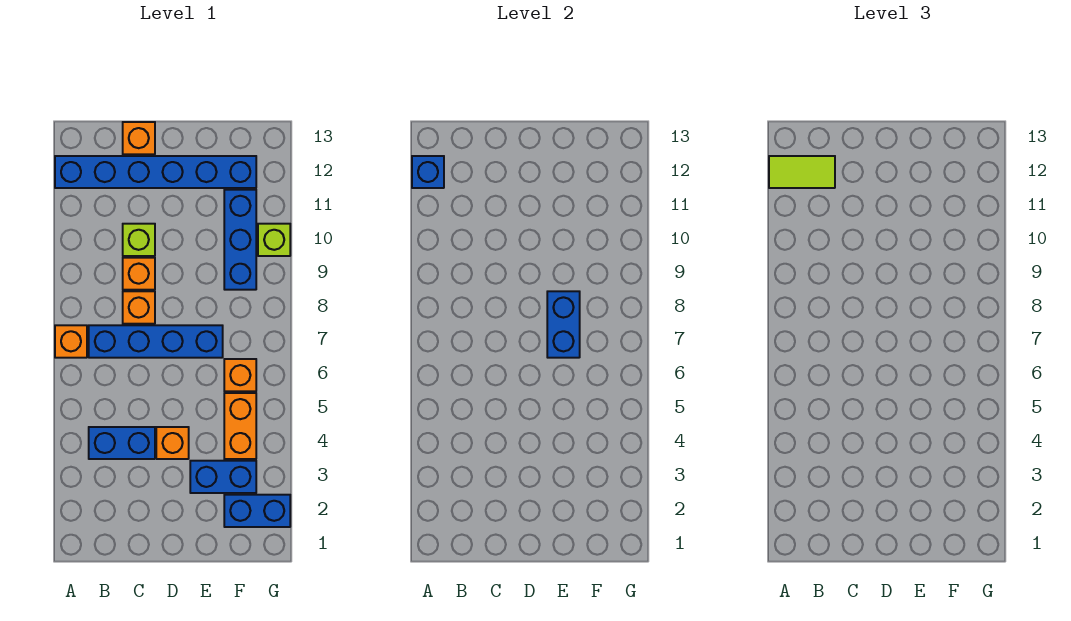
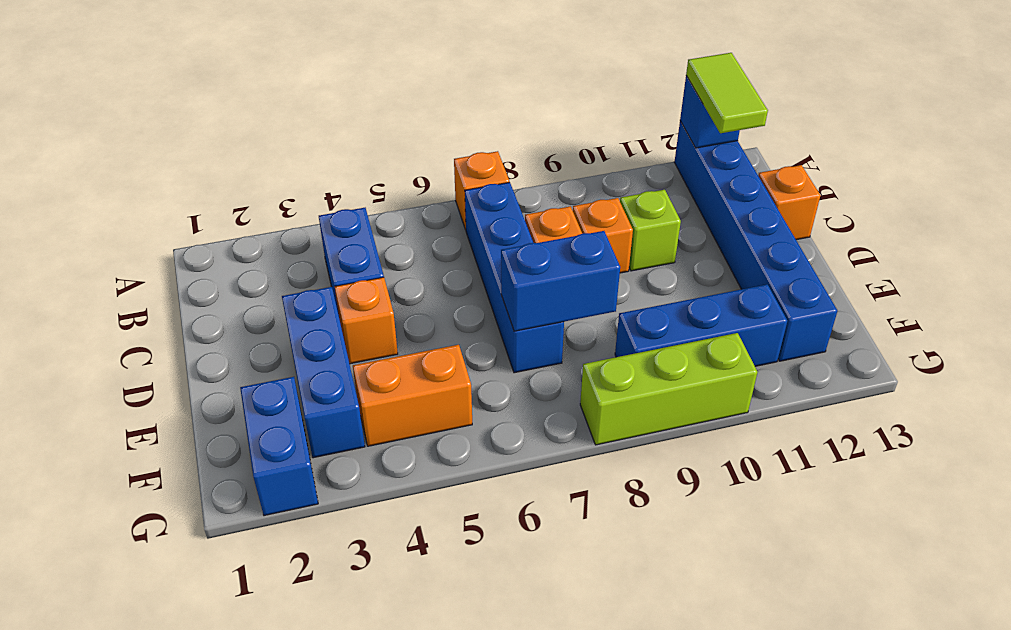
blue 1x2 brick [190,461,256,493] -> blue 1x3 brick [282,287,365,458]
orange 1x1 brick [224,359,256,391] -> none
lime 1x1 brick [258,224,290,256] -> lime 1x3 brick [580,333,758,445]

